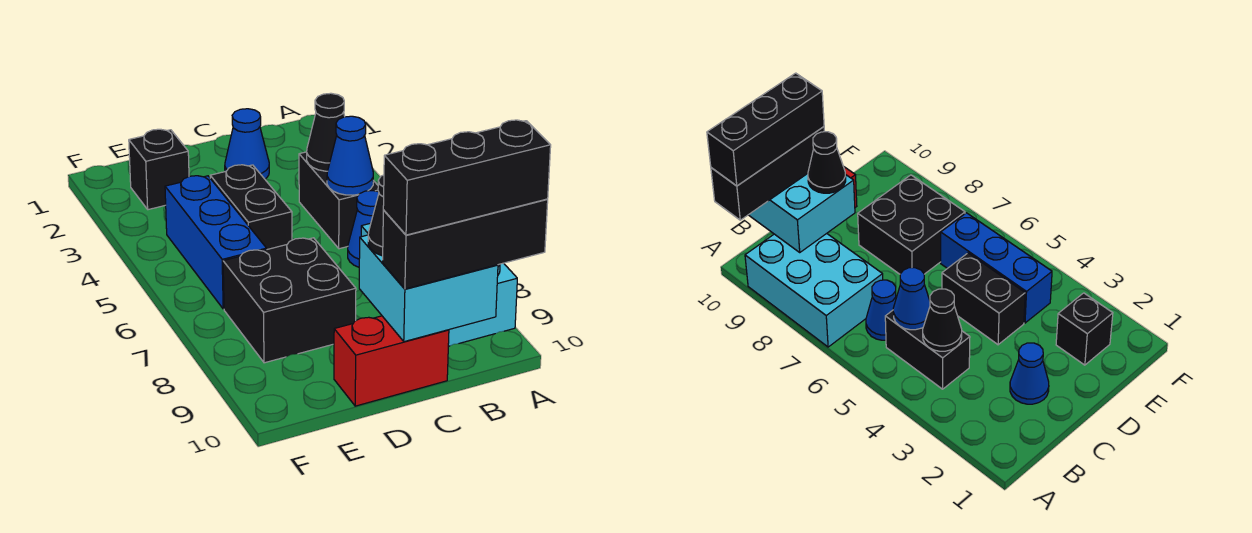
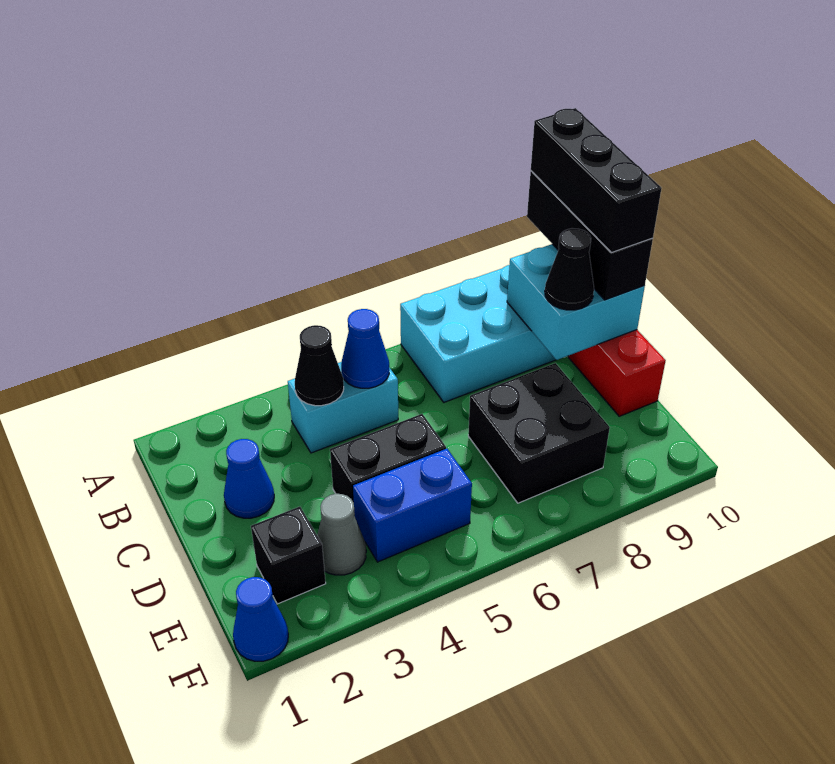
black 1x2 brick [299,152,378,249] -> cyan 1x2 brick [288,362,398,453]
blue 1x1 cone [348,191,379,267] -> blue 1x1 cone moved to [233,577,288,661]
none -> grey 1x1 cone [317,494,366,575]
blue 1x3 brick [165,176,267,309] -> blue 1x2 brick [353,449,472,562]

